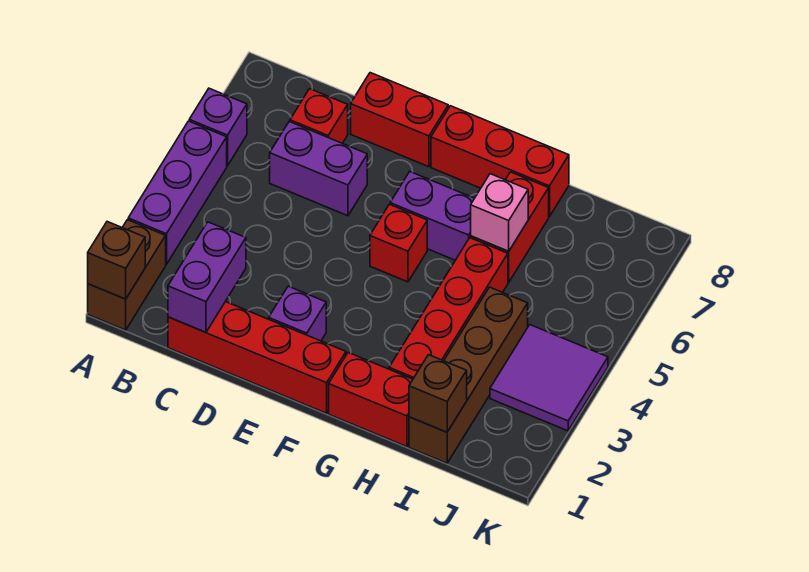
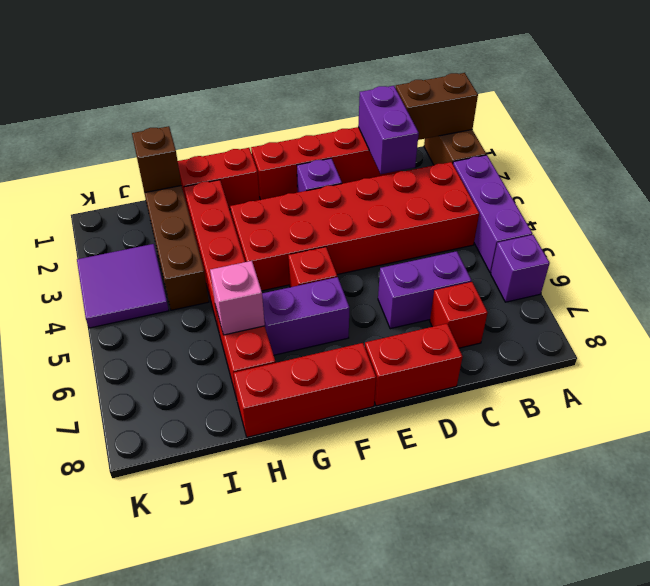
brown 1x1 brick [88,222,145,299] -> brown 1x2 brick [396,73,478,140]
none -> red 2x6 brick [230,162,479,291]

